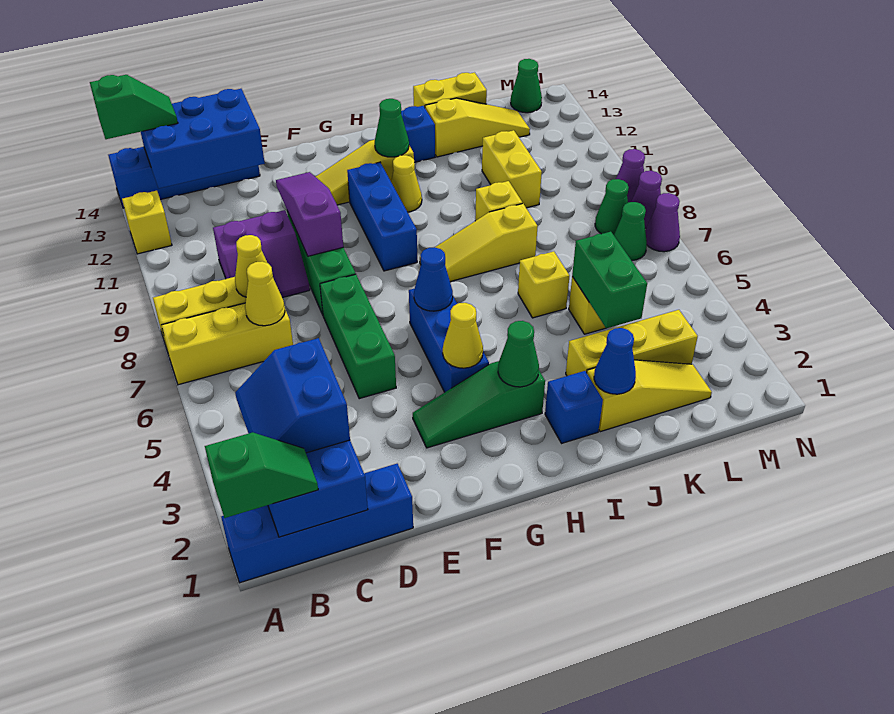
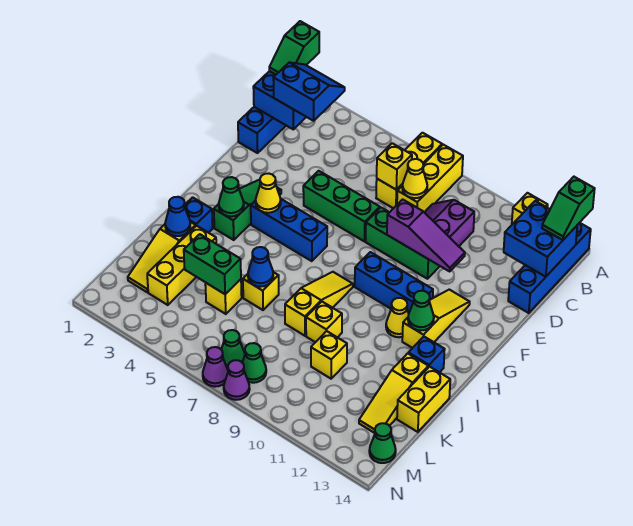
blue 2x3 brick [141,89,265,188] -> blue 2x2 brick [504,201,577,277]
yellow 1x1 cone [245,261,285,326] -> yellow 1x1 brick [377,143,412,190]
blue 1x1 cone [414,247,453,311] -> blue 1x1 cone moved to [248,247,273,287]
yellow 1x2 brick [482,130,542,208] -> yellow 1x1 brick [311,331,347,379]
purple 1x1 cone [616,149,645,203] -> none

